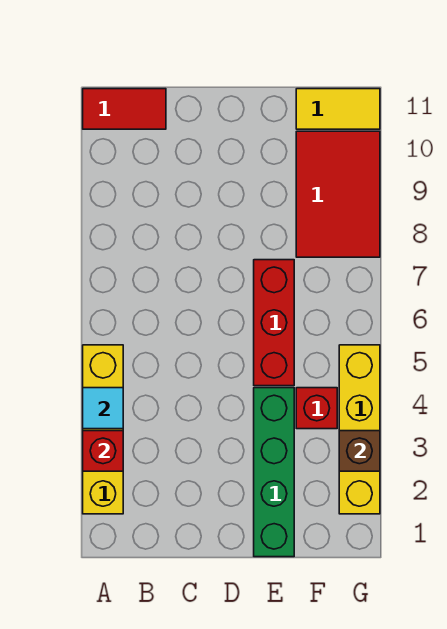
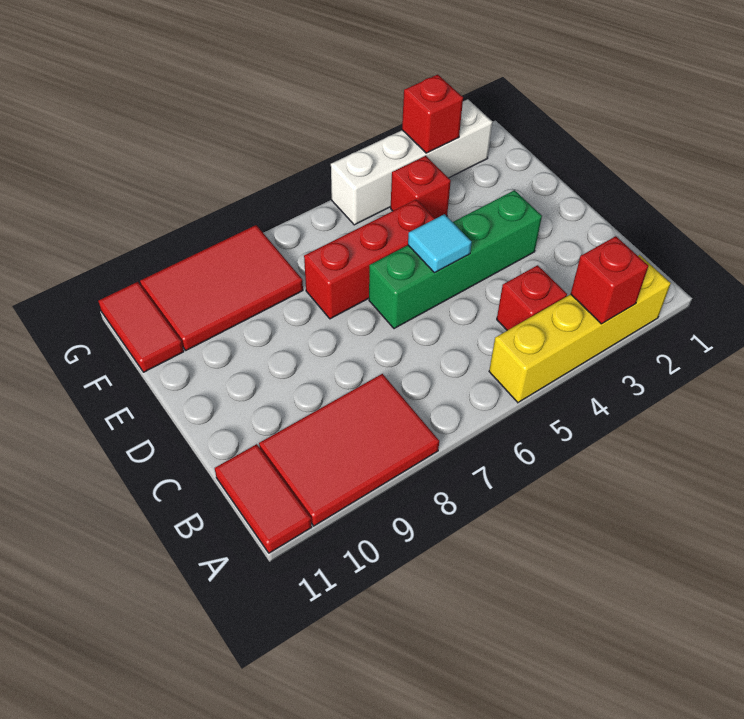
cyan 1x1 tile [83,388,123,429] -> cyan 1x1 tile moved to [408,214,472,273]
none -> red 2x3 tile [259,374,439,526]
none -> red 1x1 brick [497,265,567,330]
green 1x4 brick [254,388,294,557] -> green 1x4 brick moved to [369,190,542,329]
yellow 1x2 tile [296,89,380,129] -> red 1x2 tile [98,282,184,372]
yellow 1x4 brick [339,345,380,514] -> white 1x4 brick [331,99,493,225]
brown 1x1 brick [339,431,380,471] -> red 1x1 brick [402,74,463,153]

